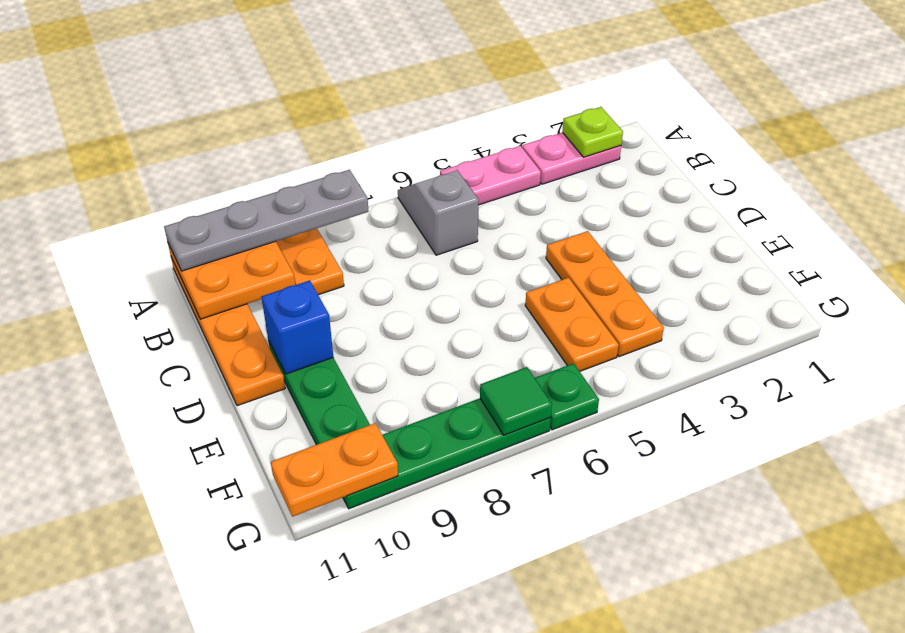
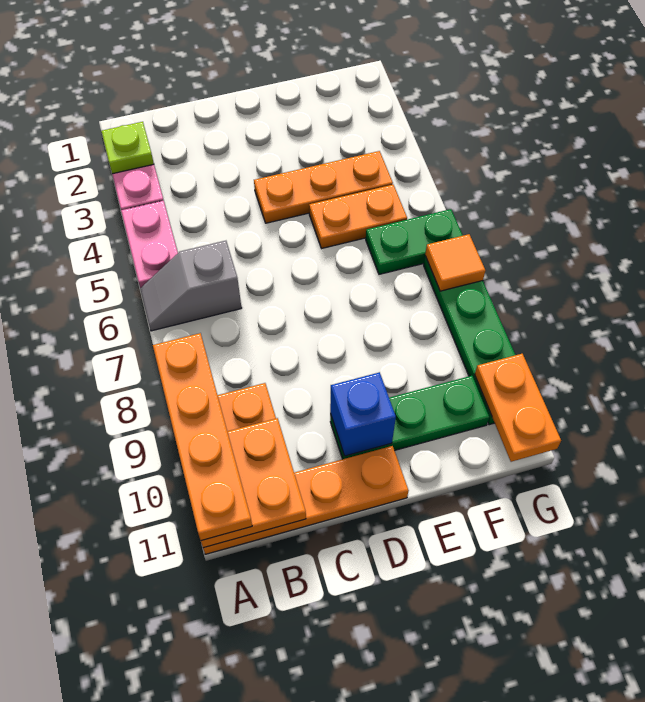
grey 1x4 plate [164,170,369,271] -> orange 1x4 plate [153,333,252,541]
green 1x1 plate [535,363,599,430] -> green 1x2 plate [366,209,463,274]
green 1x1 tile [480,367,552,435] -> orange 1x1 tile [425,234,485,291]

